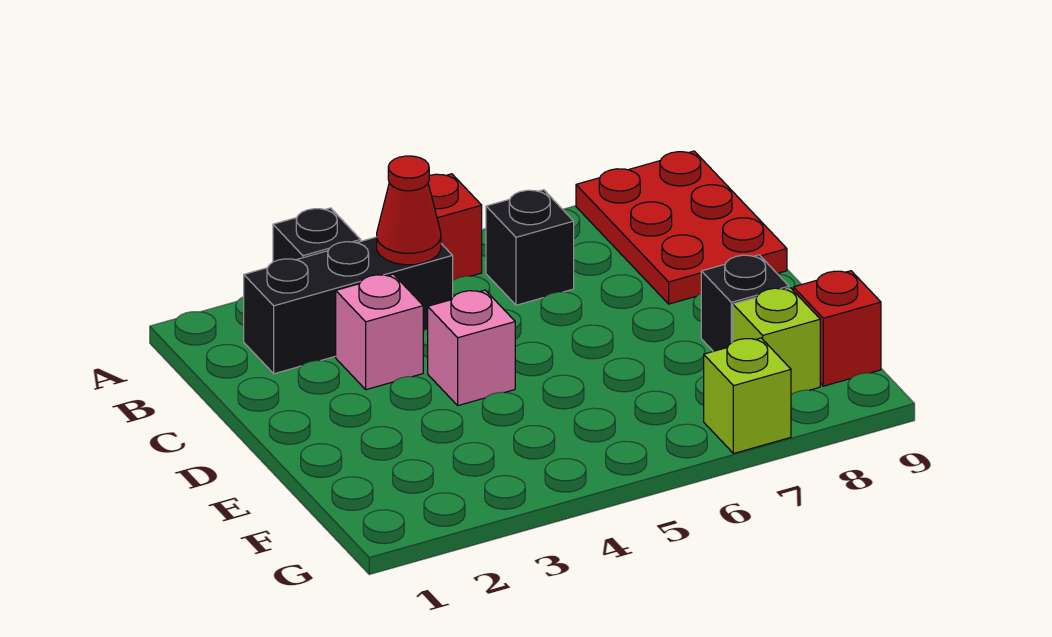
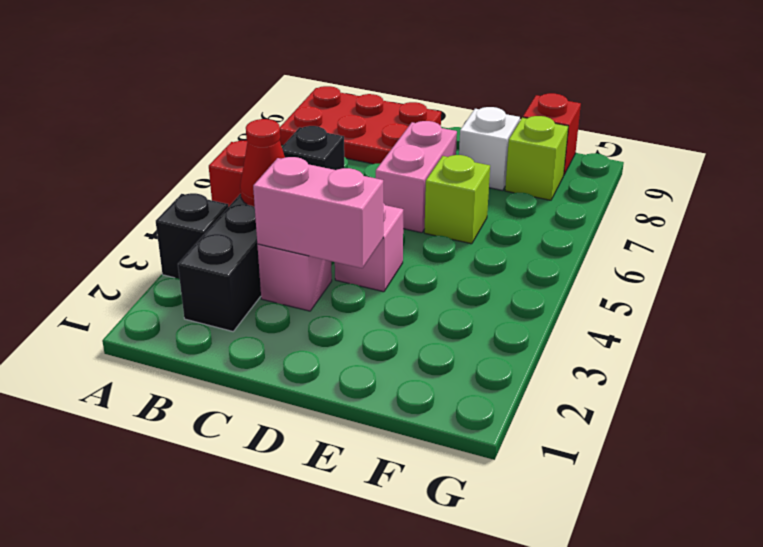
none -> pink 1x2 brick [253,157,383,268]
none -> pink 1x2 brick [376,121,457,233]
black 1x1 brick [701,255,789,351] -> white 1x1 brick [459,107,520,190]
lime 1x1 brick [704,338,791,454] -> lime 1x1 brick moved to [424,155,490,244]

